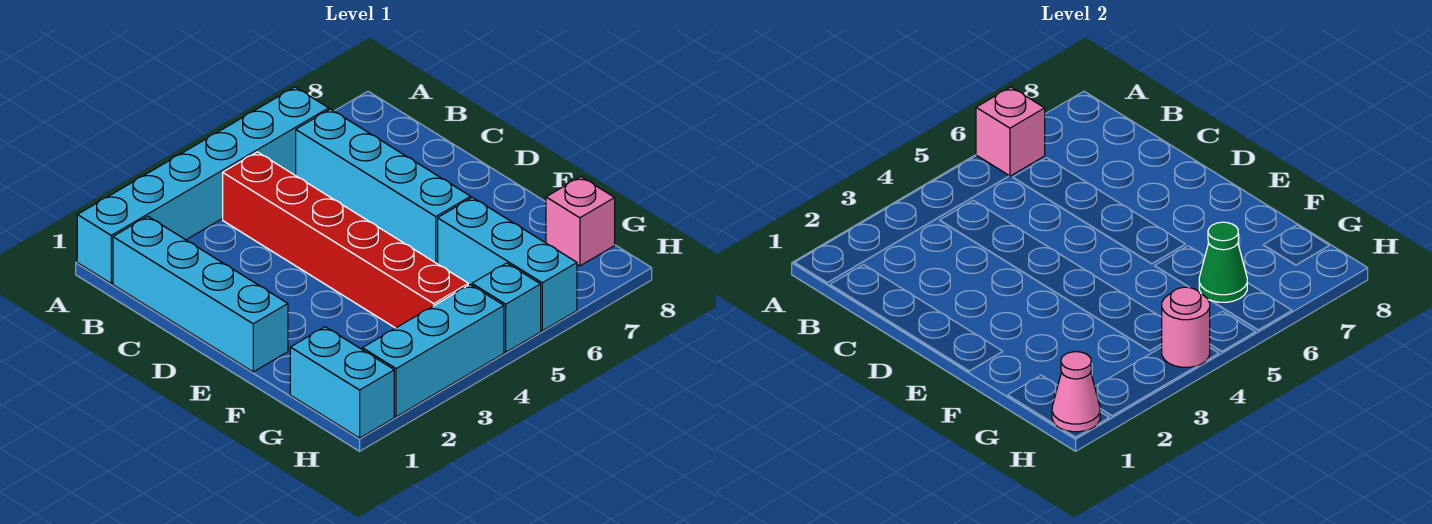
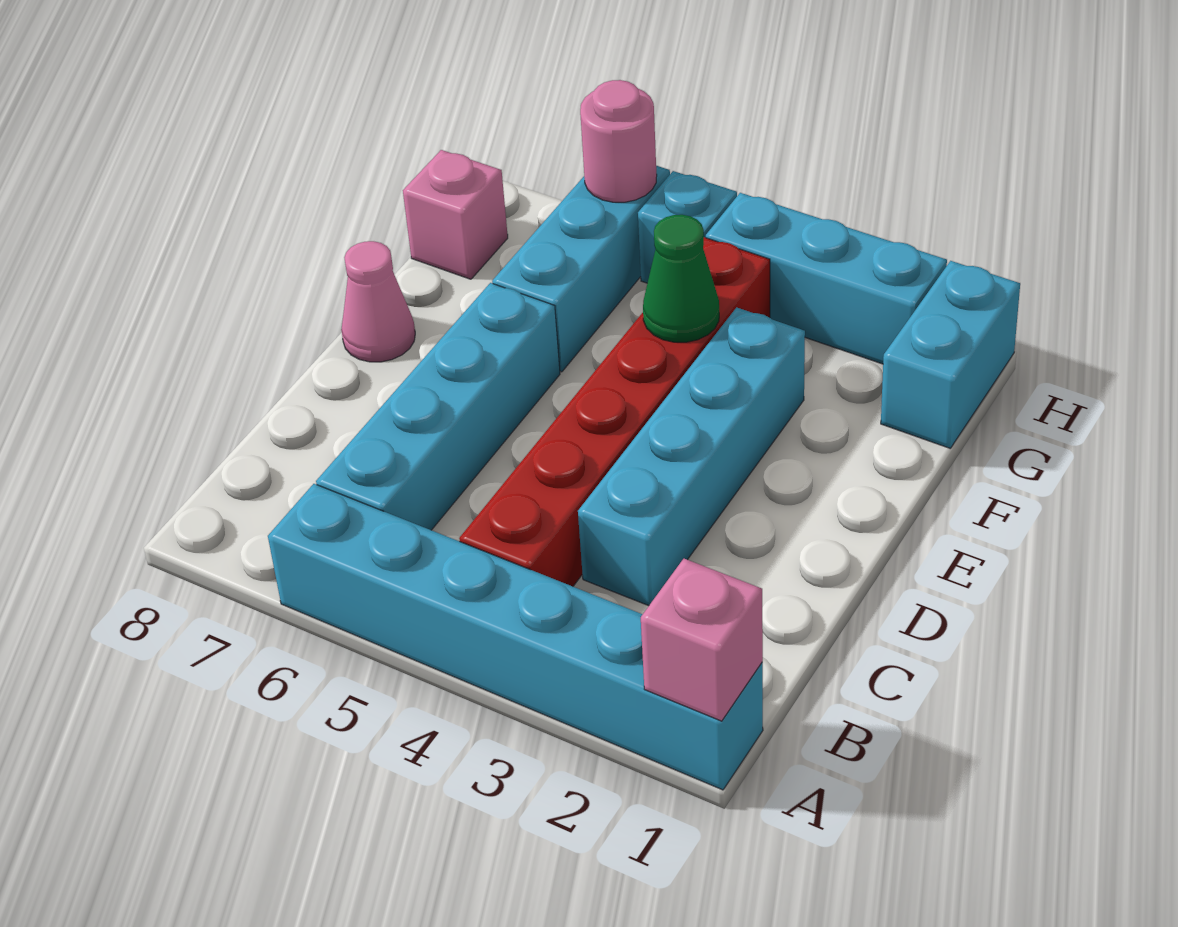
pink 1x1 brick [976,87,1045,176] -> pink 1x1 brick moved to [641,559,763,721]
cyan 1x4 brick [113,216,288,372] -> cyan 1x4 brick moved to [578,307,805,606]
green 1x1 cone [1199,222,1247,302] -> green 1x1 cone moved to [643,215,719,342]
pink 1x1 cone [1052,352,1100,432] -> pink 1x1 cone moved to [341,241,415,362]
pink 1x1 round brick [1162,287,1210,367] -> pink 1x1 round brick moved to [580,80,657,202]

